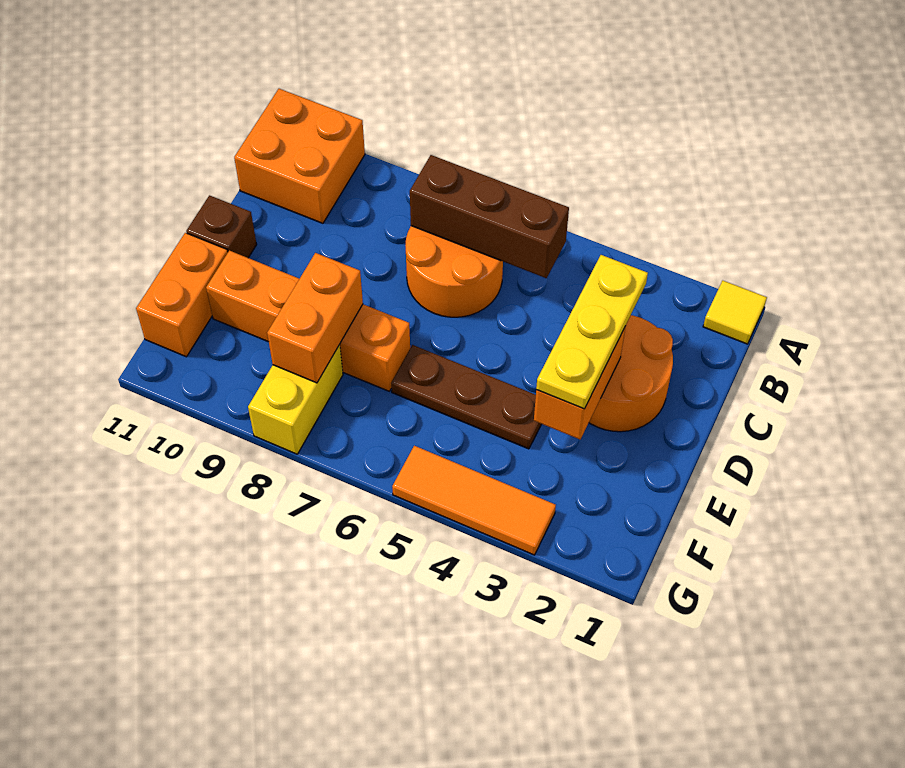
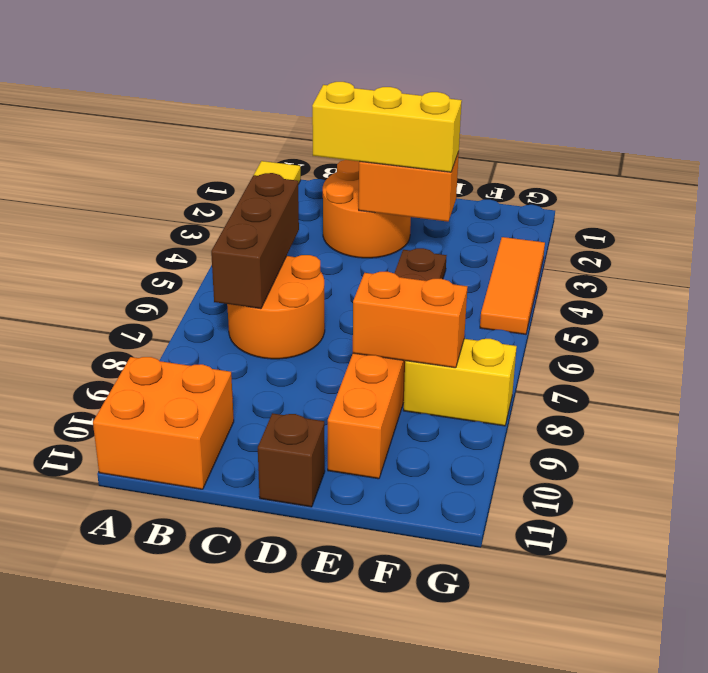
yellow 1x3 plate [536,255,648,409] -> yellow 1x3 brick [312,82,462,172]
orange 1x2 brick [136,233,228,357] -> none

